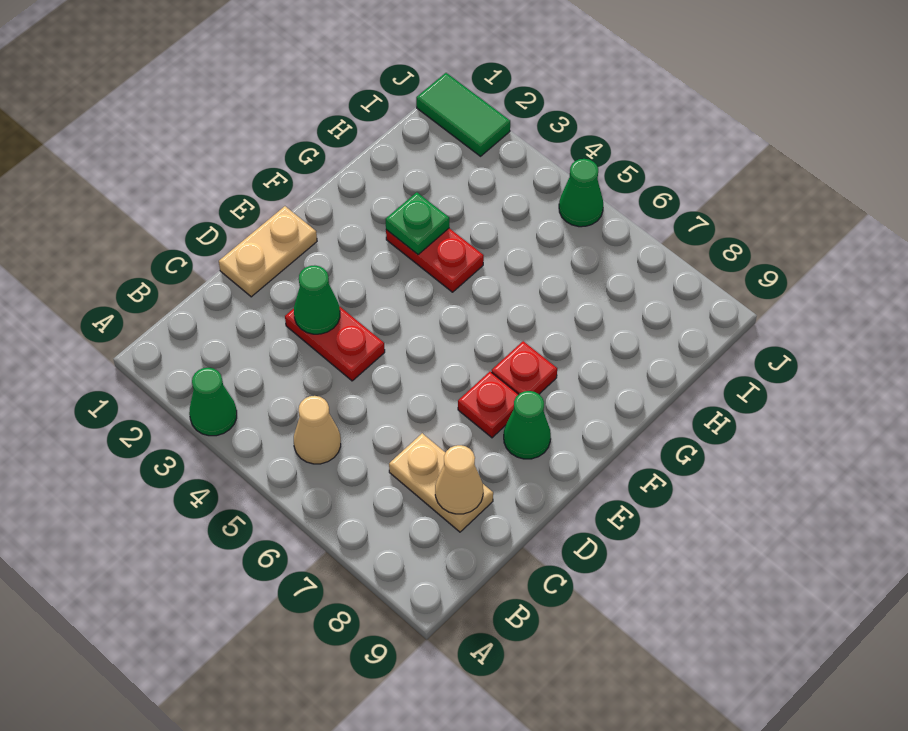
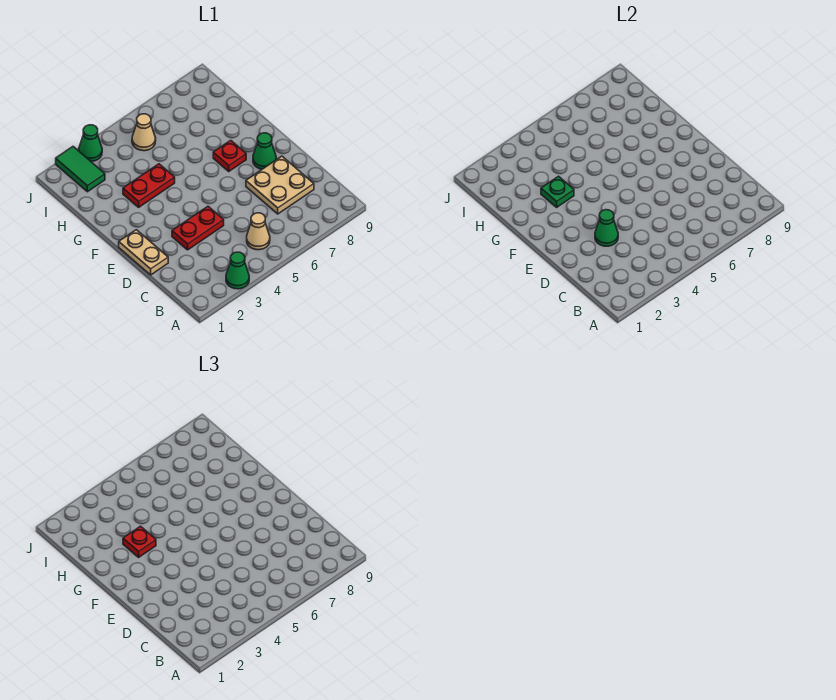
tan 1x2 plate [389,433,493,532] -> tan 2x2 plate [246,156,314,214]
tan 1x1 cone [435,445,483,514] -> tan 1x1 cone moved to [132,114,156,151]
red 1x1 plate [458,372,519,438] -> red 1x1 plate moved to [123,526,156,557]
green 1x2 tile [416,73,510,156] -> green 1x2 tile turned to [56,147,105,192]
green 1x1 cone [559,159,603,227] -> green 1x1 cone moved to [79,125,102,161]

